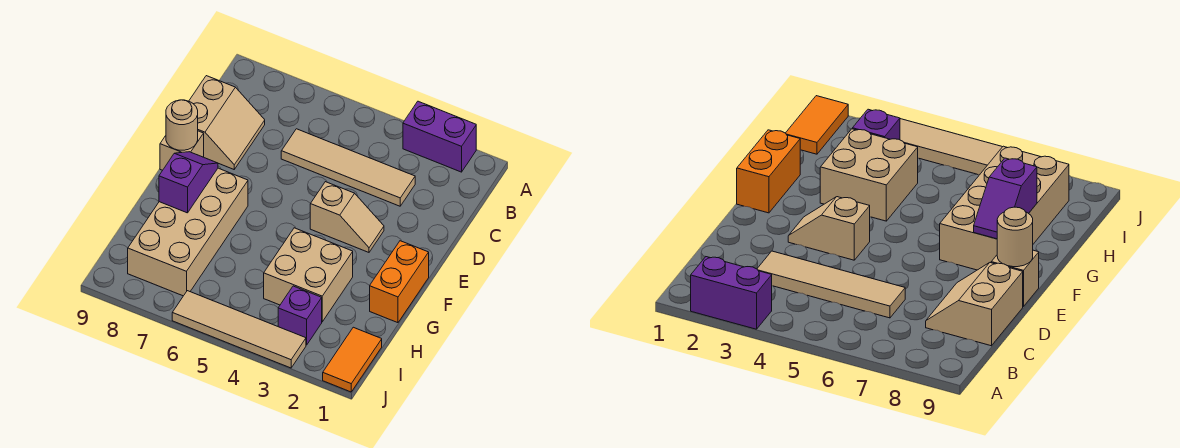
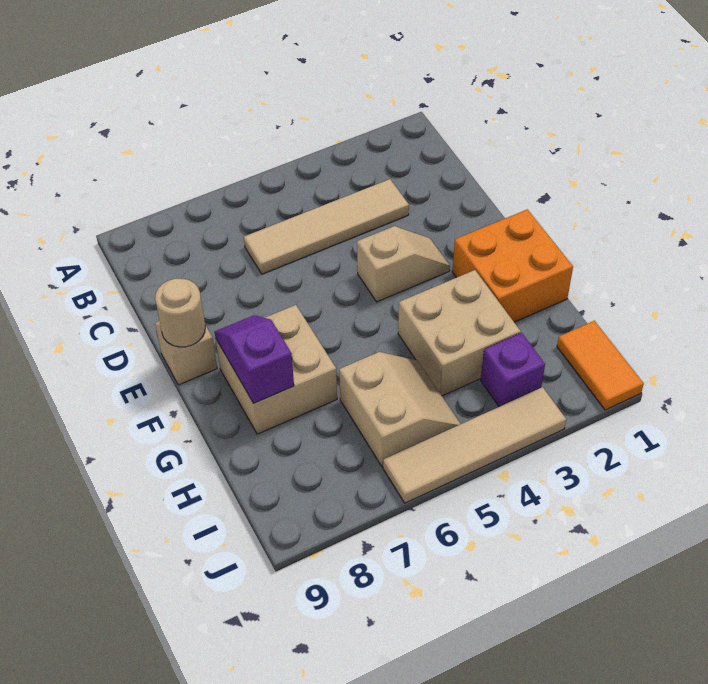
purple 1x2 brick [403,101,476,172] -> none
tan 2x2 slope [189,76,265,169] -> tan 2x2 slope moved to [339,352,460,467]
orange 1x2 brick [370,241,429,323] -> orange 2x2 brick [452,209,573,322]
tan 2x4 brick [128,168,248,296] -> tan 2x2 brick [216,305,337,434]

